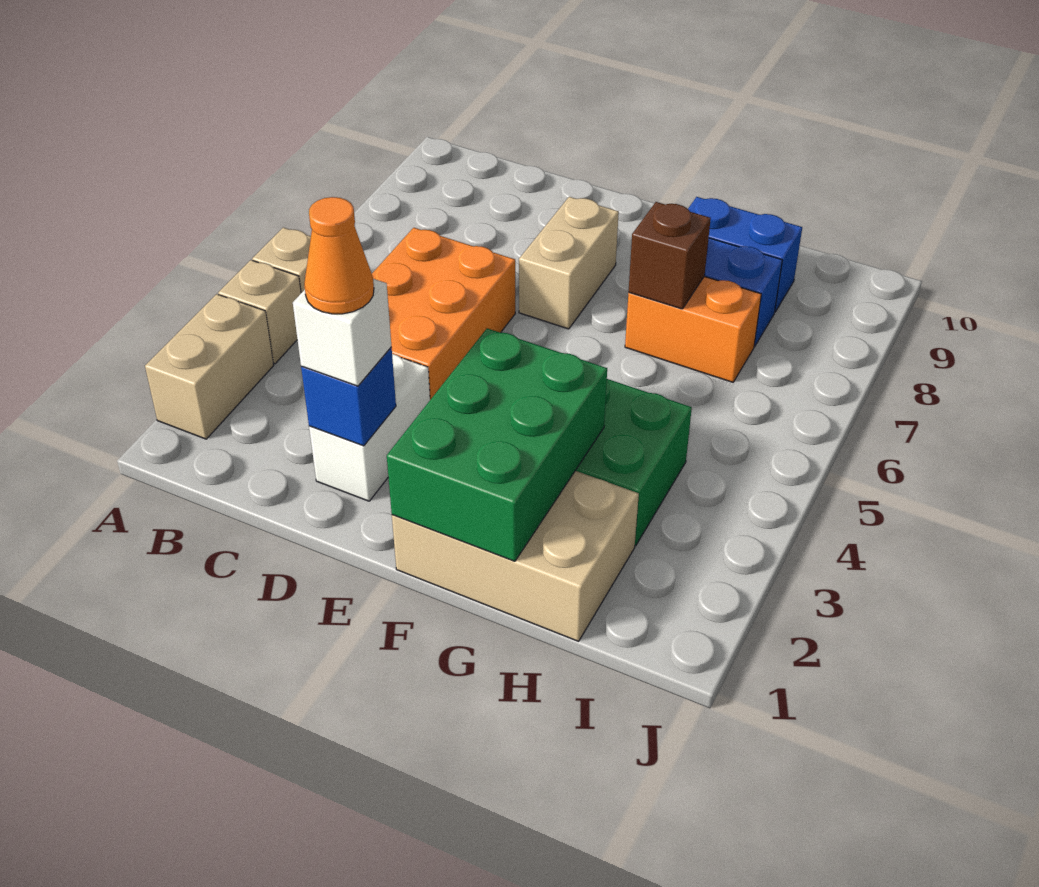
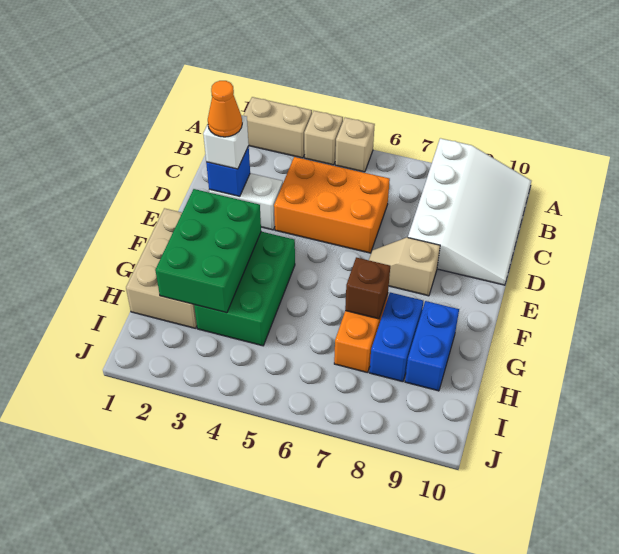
none -> white 3x4 slope [408,138,531,285]
tan 1x2 brick [519,197,619,329] -> tan 1x2 slope [369,238,440,296]
green 2x3 brick [387,328,607,561] -> green 2x3 brick turned to [155,189,261,313]

